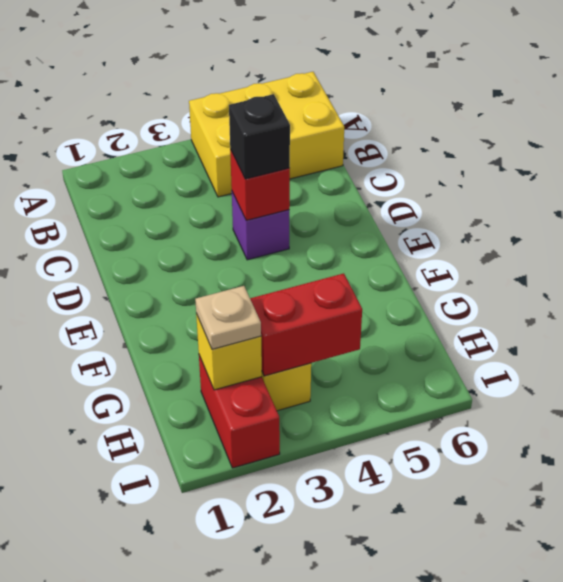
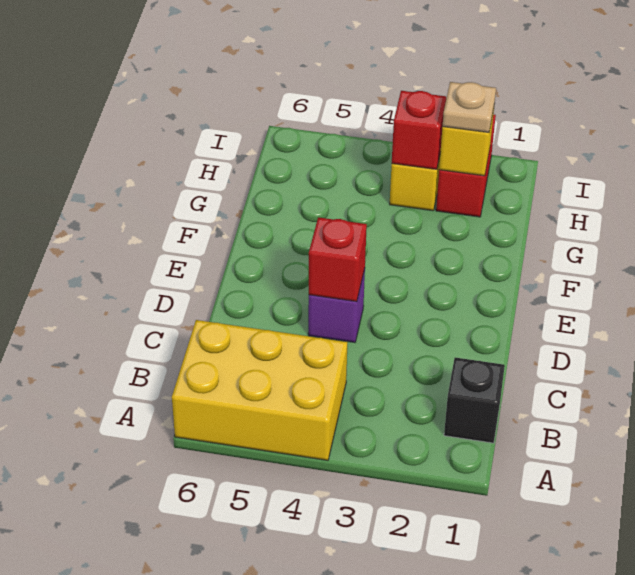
black 1x1 brick [229,94,290,179] -> black 1x1 brick moved to [444,358,505,443]
red 1x2 brick [250,273,362,376] -> red 1x1 brick [392,91,446,169]

